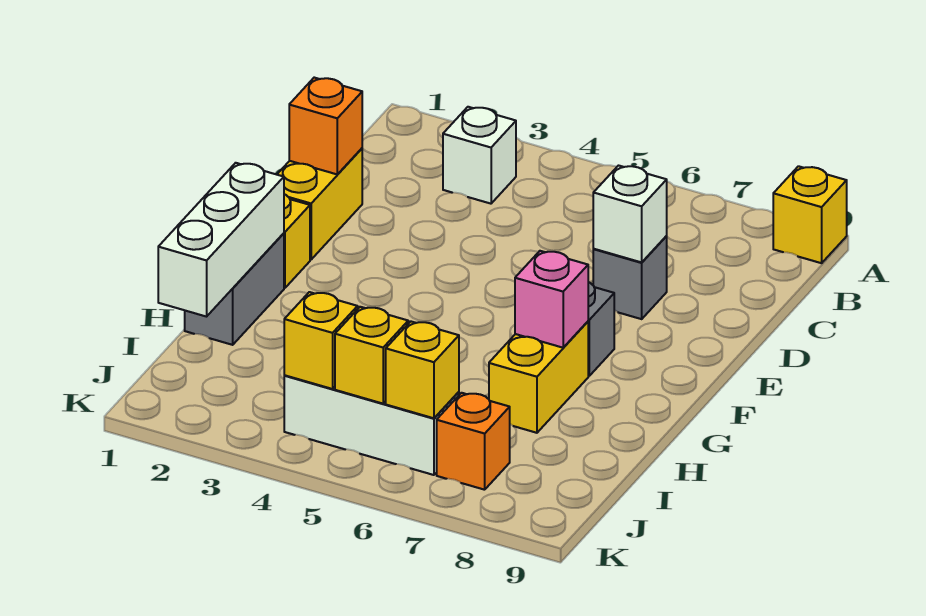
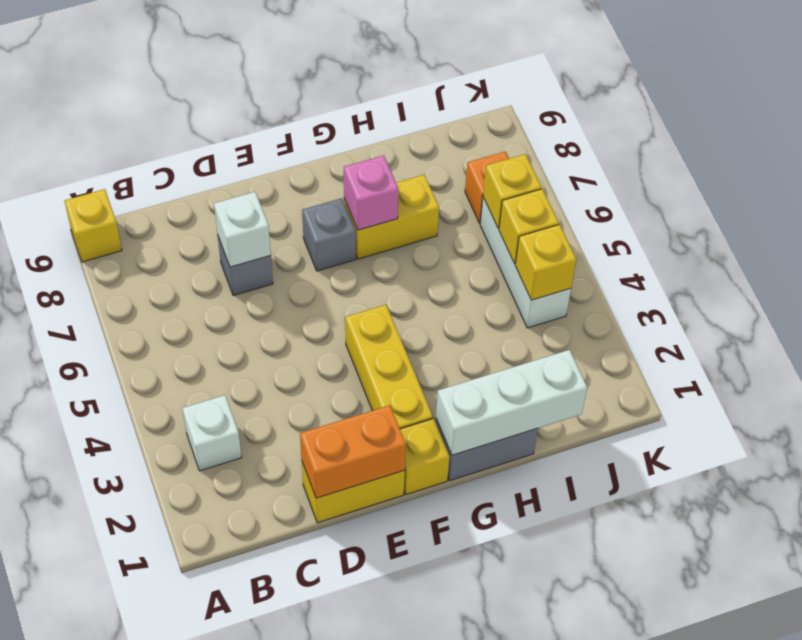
orange 1x1 brick [289,78,362,175] -> orange 1x2 brick [300,405,406,498]
none -> yellow 1x3 brick [345,305,433,429]

